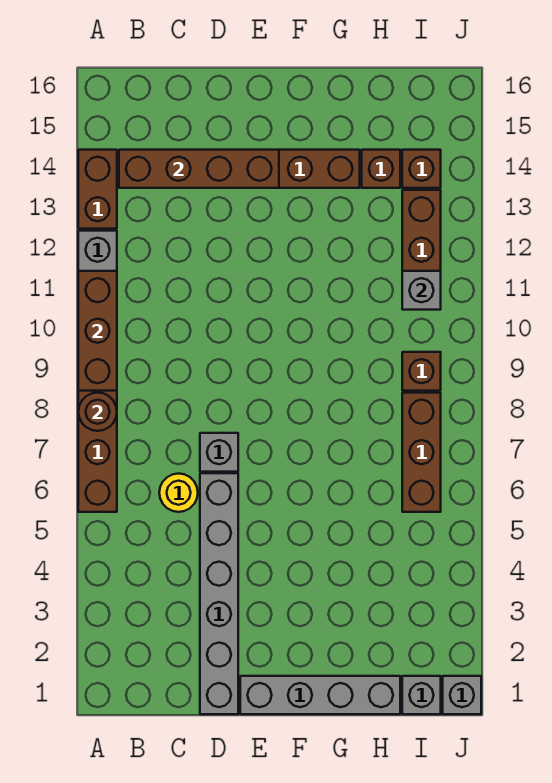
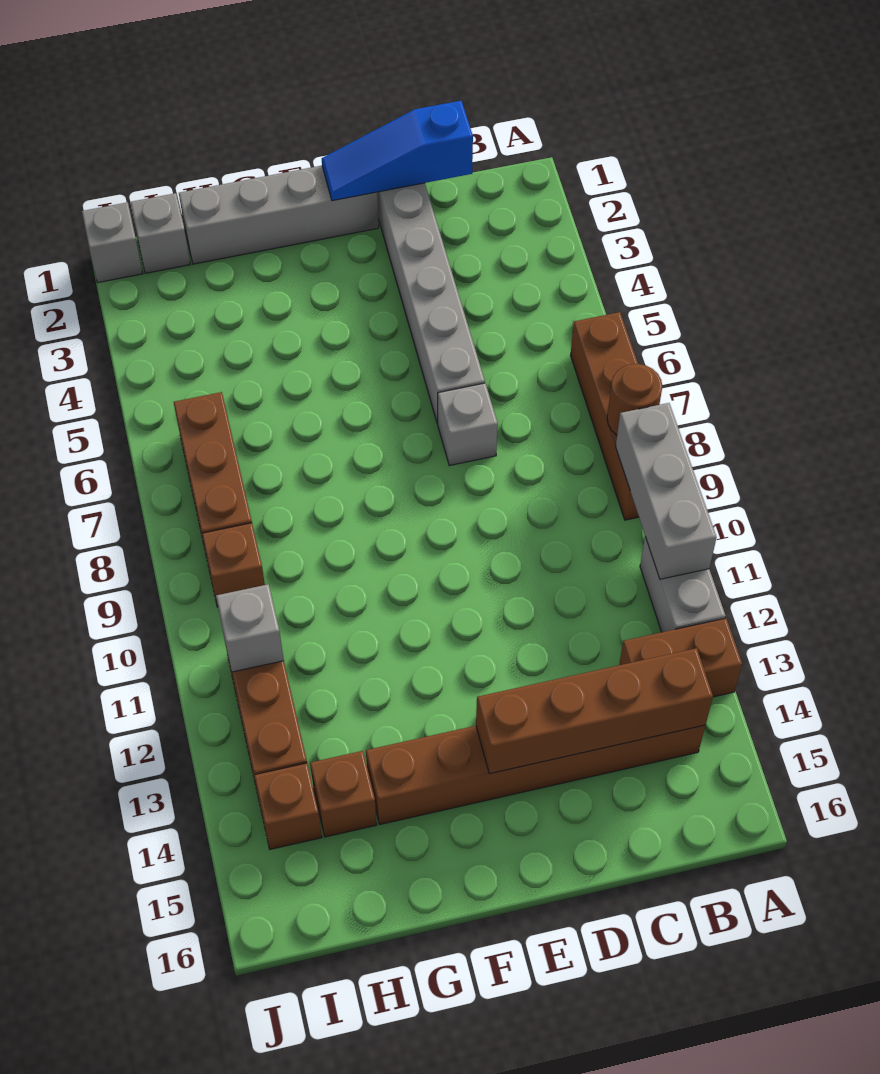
brown 1x3 brick [78,271,117,391] -> grey 1x3 brick [616,403,717,579]
brown 1x2 brick [78,150,117,229] -> brown 1x2 brick turned to [619,618,742,697]
none -> blue 1x3 slope [322,101,473,201]
yellow 1x1 round brick [159,474,198,512] -> none

